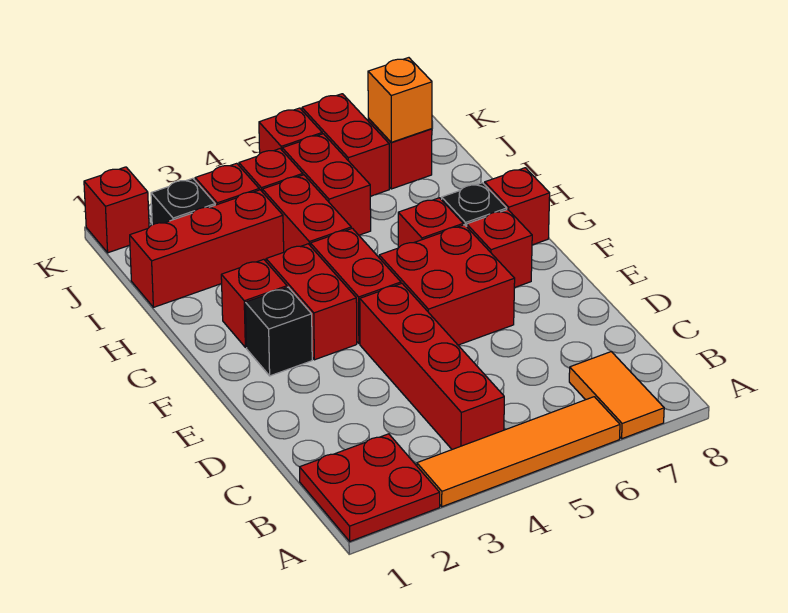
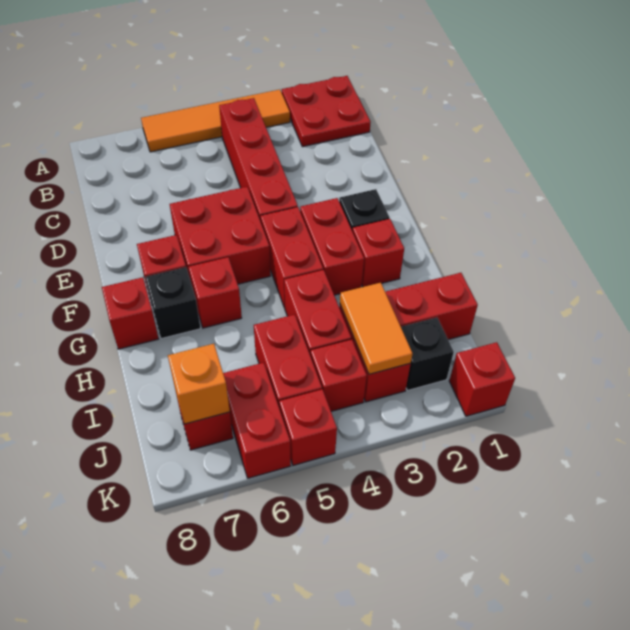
orange 1x2 tile [569,352,664,439] -> orange 1x2 tile moved to [340,283,412,374]

